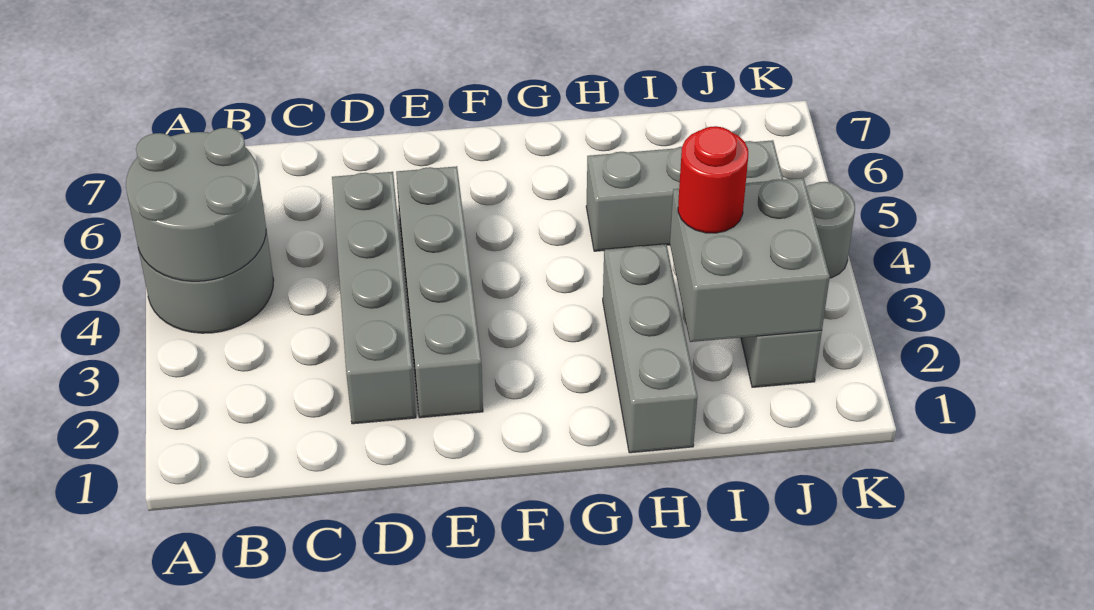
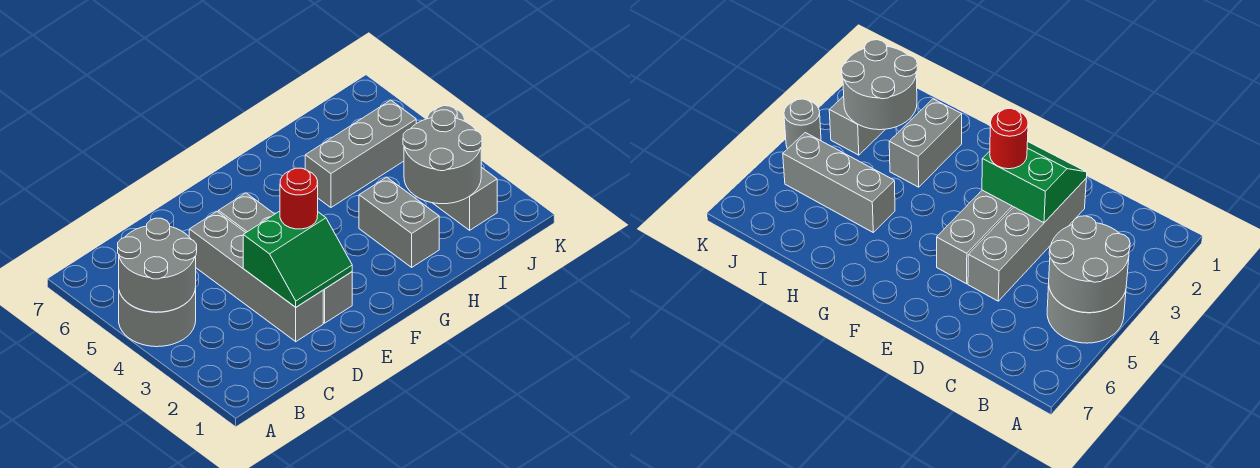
none -> green 2x2 slope [243,211,352,307]
grey 1x3 brick [603,244,697,453] -> grey 1x2 brick [359,177,439,267]
grey 2x2 brick [670,178,830,342] -> grey 2x2 round brick [403,110,482,204]
red 1x1 round brick [678,126,748,233] -> red 1x1 round brick moved to [280,168,318,229]

